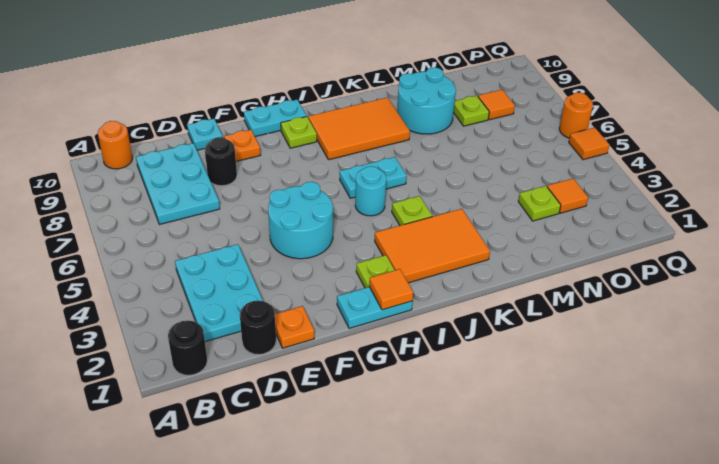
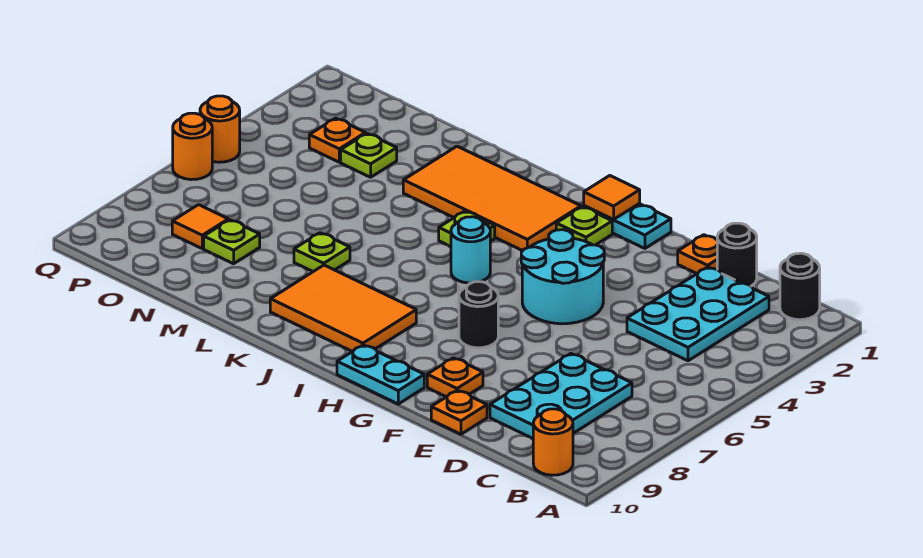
black 1x1 round brick [205,137,237,186] -> black 1x1 round brick moved to [459,282,498,348]
cyan 1x1 plate [187,119,222,150] -> orange 1x1 plate [431,390,487,434]
lime 1x1 plate [281,117,317,148] -> lime 1x1 plate moved to [294,233,350,272]
orange 2x3 tile [375,209,490,283] -> orange 2x4 tile [403,146,581,251]
cyan 1x2 plate [340,157,407,198] -> none
cyan 2x2 round brick [397,67,456,134] -> none
orange 1x1 tile [547,179,588,213] -> orange 1x1 plate [309,118,365,162]
orange 1x1 tile [569,128,609,160] -> orange 1x1 round brick [200,96,240,162]

